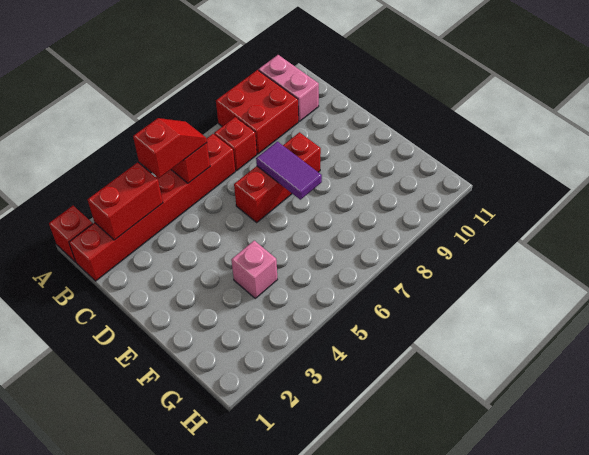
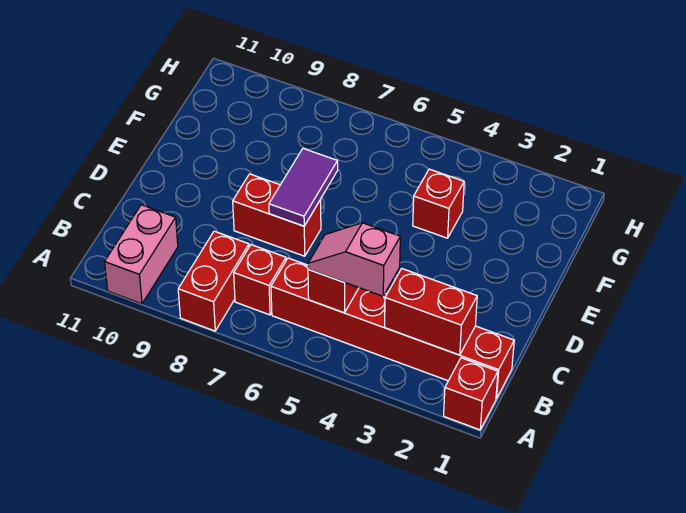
red 2x2 brick [216,70,298,154] -> red 1x2 brick [178,231,249,331]
red 1x2 slope [133,118,207,178] -> pink 1x2 slope [308,223,400,296]
red 1x3 brick [234,132,321,222] -> red 1x2 brick [233,174,321,256]
pink 1x1 brick [231,241,277,298] -> red 1x1 brick [413,169,464,238]

